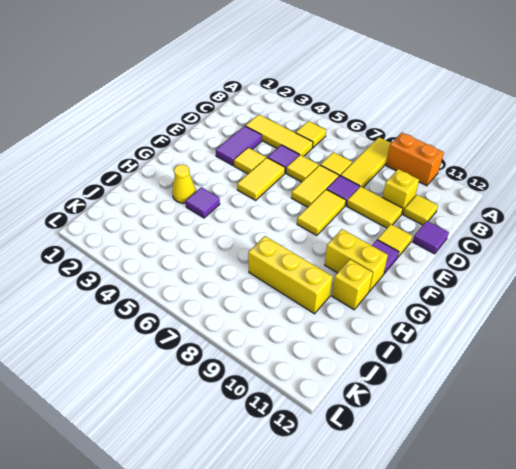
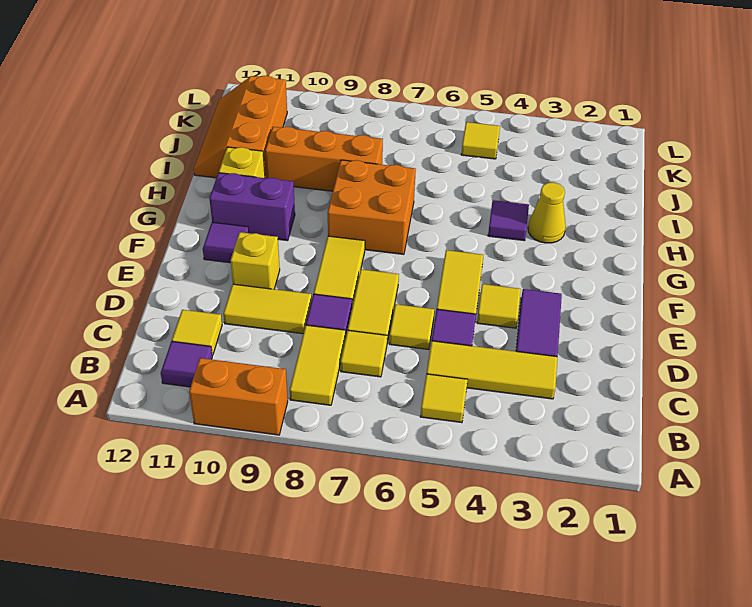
yellow 1x3 tile [340,137,391,187] -> yellow 1x2 tile [290,325,345,405]
yellow 1x1 brick [383,169,419,214] -> yellow 1x1 brick moved to [231,232,280,289]
purple 1x1 tile [413,221,449,254] -> purple 1x1 tile moved to [161,341,212,387]
yellow 1x1 tile [377,224,412,257] -> yellow 1x1 tile moved to [461,122,500,159]
none -> orange 2x2 brick [328,160,416,254]
yellow 1x2 brick [325,229,388,291] -> purple 1x2 brick [209,173,295,241]
yellow 1x3 brick [248,236,333,314] -> orange 1x3 brick [265,127,383,191]
none -> orange 2x3 slope [194,76,287,178]

